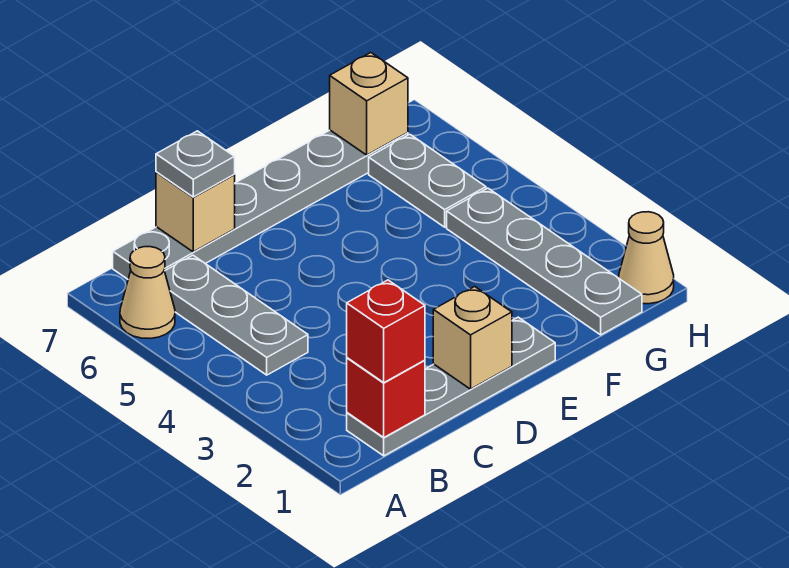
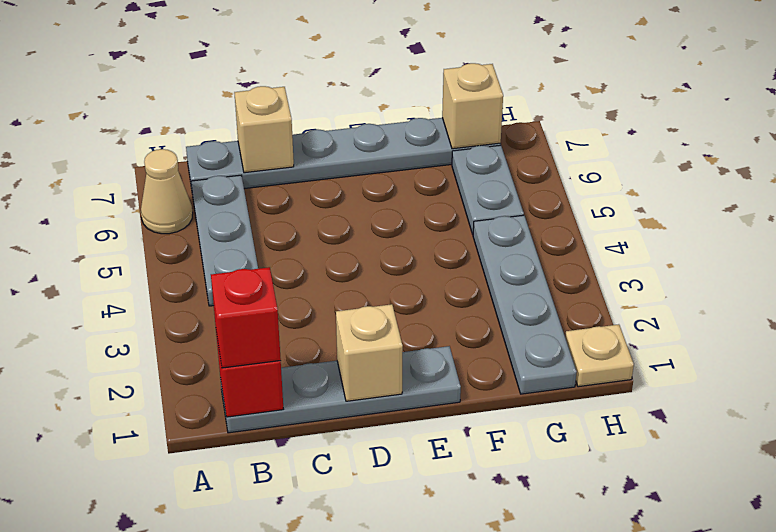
grey 1x1 plate [156,131,235,197] -> none
tan 1x1 cone [619,212,674,304] -> tan 1x1 plate [565,324,634,387]

